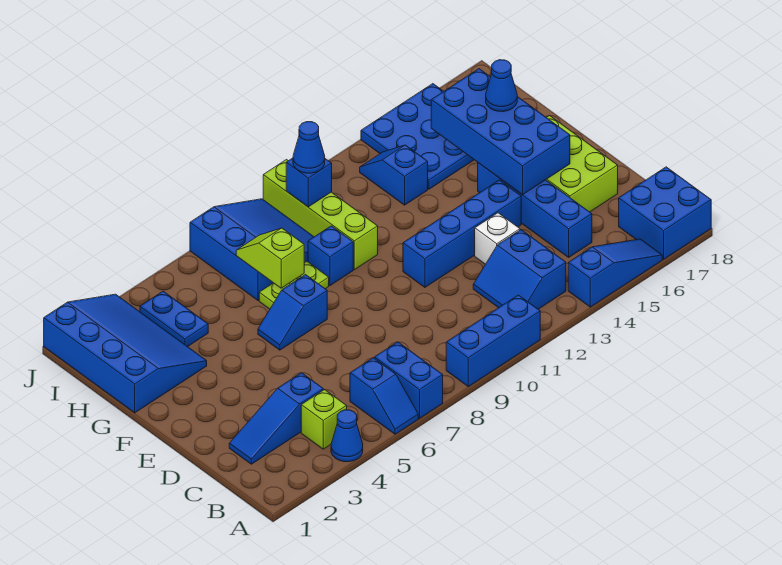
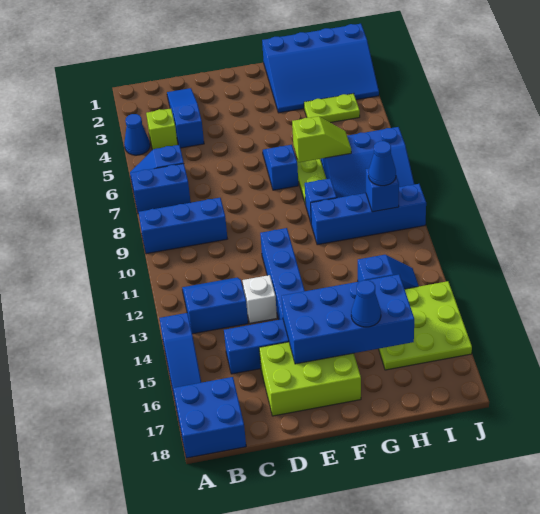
blue 1x3 brick [446,295,540,386] -> blue 1x3 brick turned to [139,198,227,254]
lime 1x4 brick [263,160,378,270] -> blue 1x4 brick [311,184,426,245]
blue 1x2 plate [140,291,208,347] -> lime 1x2 plate [304,94,360,123]
blue 3x3 plate [361,84,474,189] -> lime 3x3 plate [379,281,472,370]

